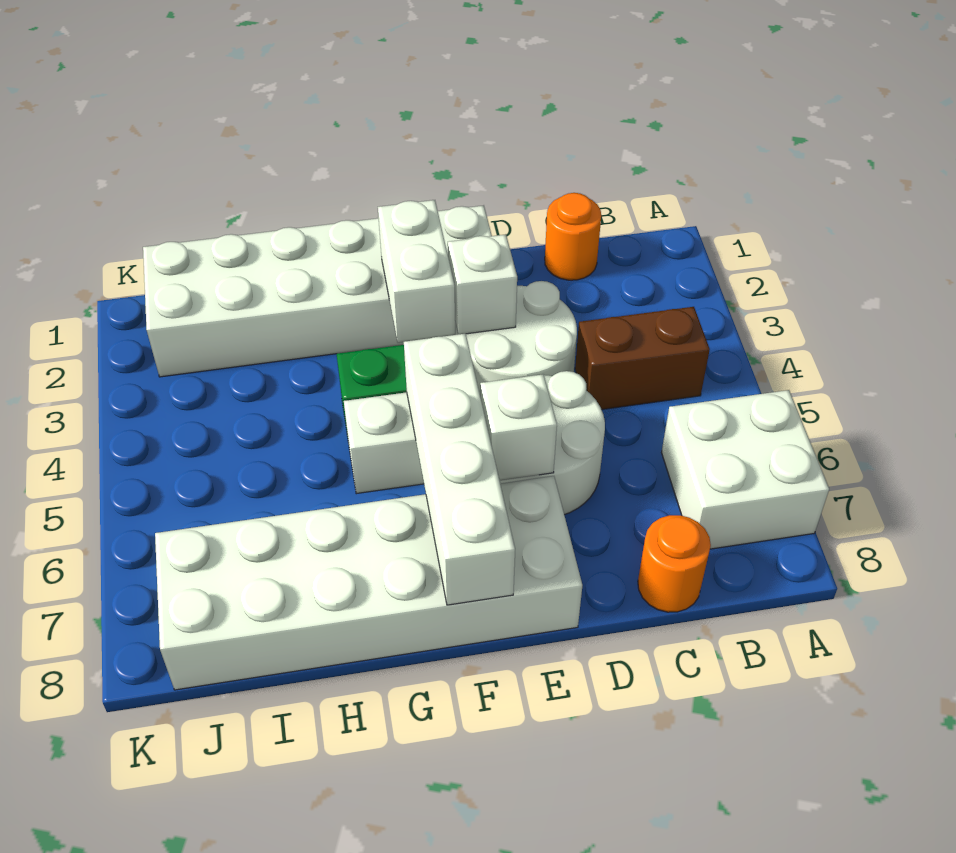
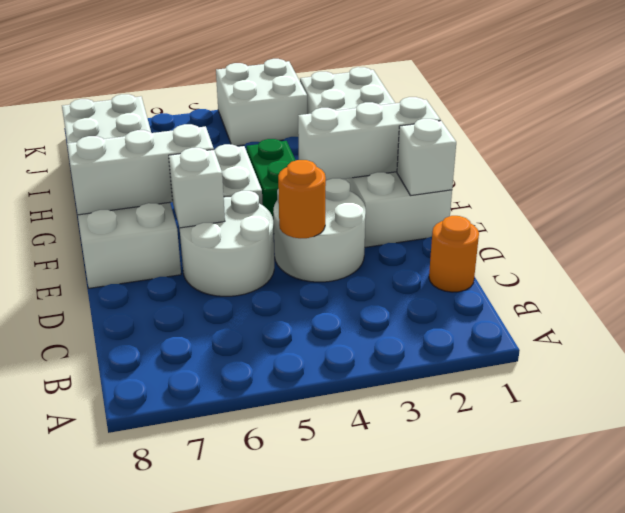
white 2x2 brick [662,390,829,549] -> white 2x2 brick moved to [216,59,307,146]
brown 1x2 brick [575,307,710,410] -> none
orange 1x1 round brick [638,515,711,612] -> orange 1x1 round brick moved to [278,160,326,238]
white 1x1 brick [448,234,517,334] -> white 1x1 brick moved to [397,119,456,196]
white 1x2 brick [378,200,455,343] -> white 1x3 brick [298,97,440,180]
white 1x4 brick [404,334,515,605] -> white 1x3 brick [67,124,214,215]

